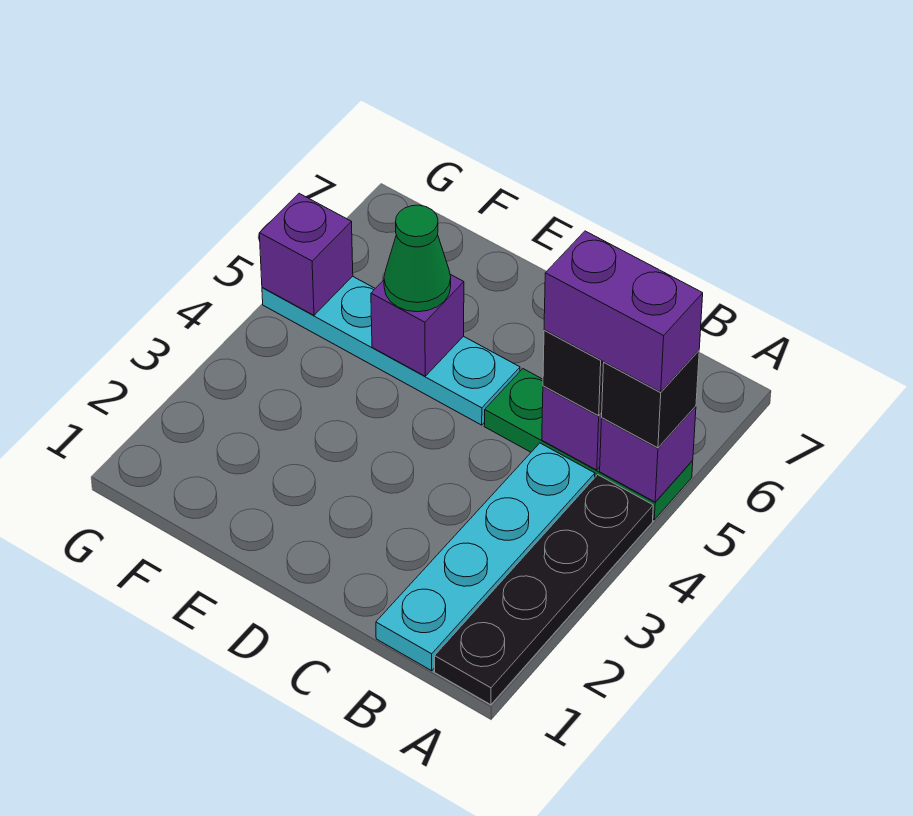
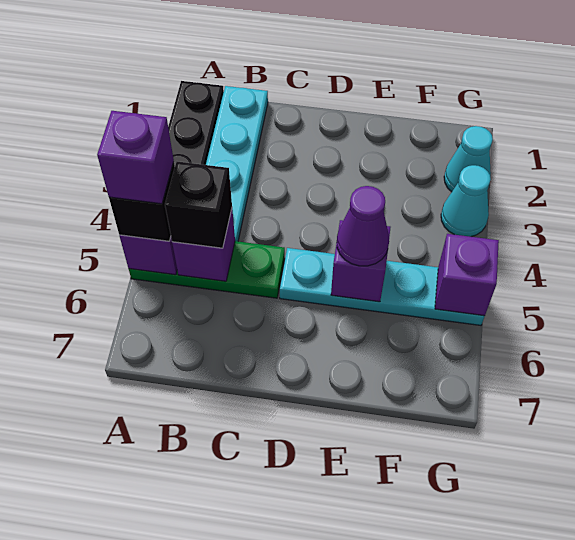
purple 1x2 brick [544,231,703,392] -> purple 1x1 brick [97,111,174,204]
green 1x1 cone [384,205,451,312] -> purple 1x1 cone [337,186,389,266]
none -> cyan 1x1 cone [444,126,493,192]
none -> cyan 1x1 cone [441,165,491,237]

